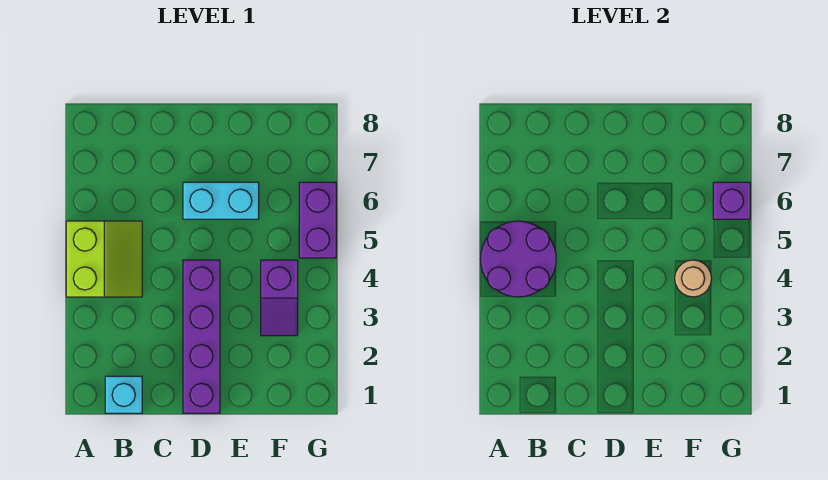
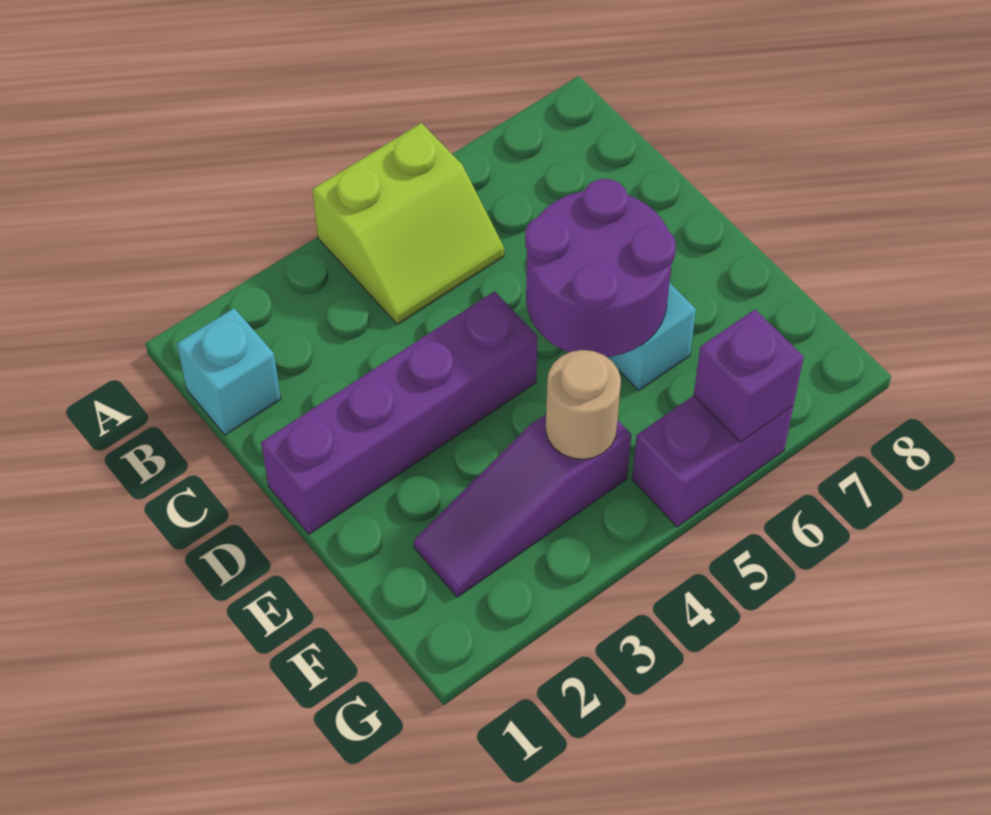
purple 2x2 round brick [480,221,556,297] -> purple 2x2 round brick moved to [525,179,676,357]
purple 1x2 slope [261,260,298,336] -> purple 1x3 slope [414,414,631,597]

